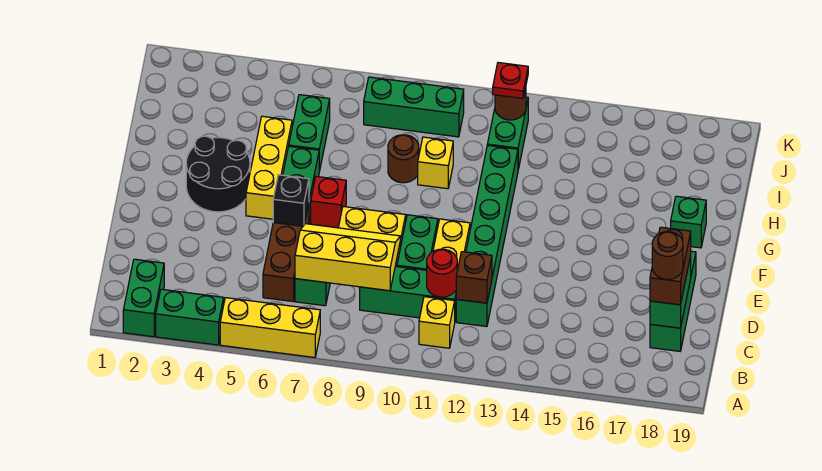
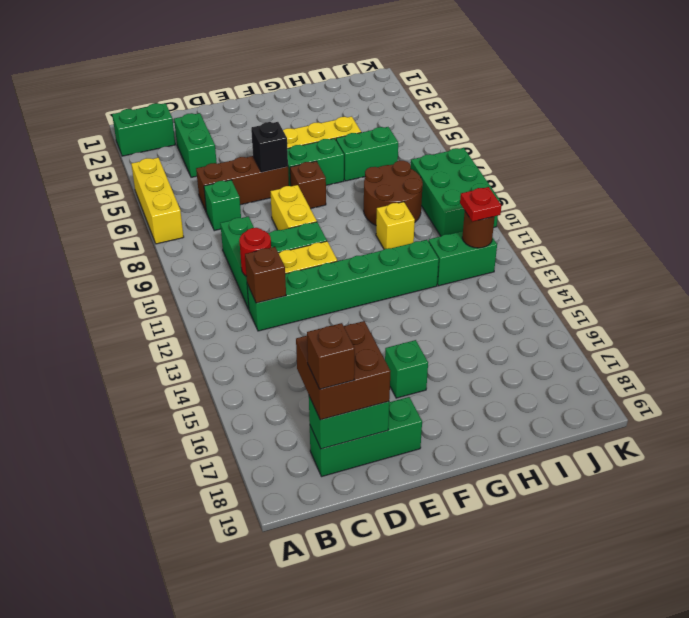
green 1x2 brick [156,289,224,345] -> green 1x2 brick moved to [174,113,217,177]
yellow 1x1 brick [419,297,455,348] -> none
yellow 2x3 slope [295,224,400,291] -> none
brown 1x2 brick [650,227,691,305] -> brown 2x2 brick [296,321,391,420]
brown 1x1 round brick [652,232,683,279] -> brown 1x1 brick [307,323,355,389]
black 2x2 round brick [186,136,250,212] -> none
red 1x1 brick [311,176,346,228] -> brown 1x1 brick [290,161,326,209]
green 1x1 brick [671,196,706,248] -> green 1x1 brick moved to [385,340,428,398]
brown 1x1 round brick [388,135,419,183] -> brown 2x2 round brick [364,161,423,225]
green 1x3 brick [364,77,464,137] -> green 2x3 brick [411,148,500,236]

